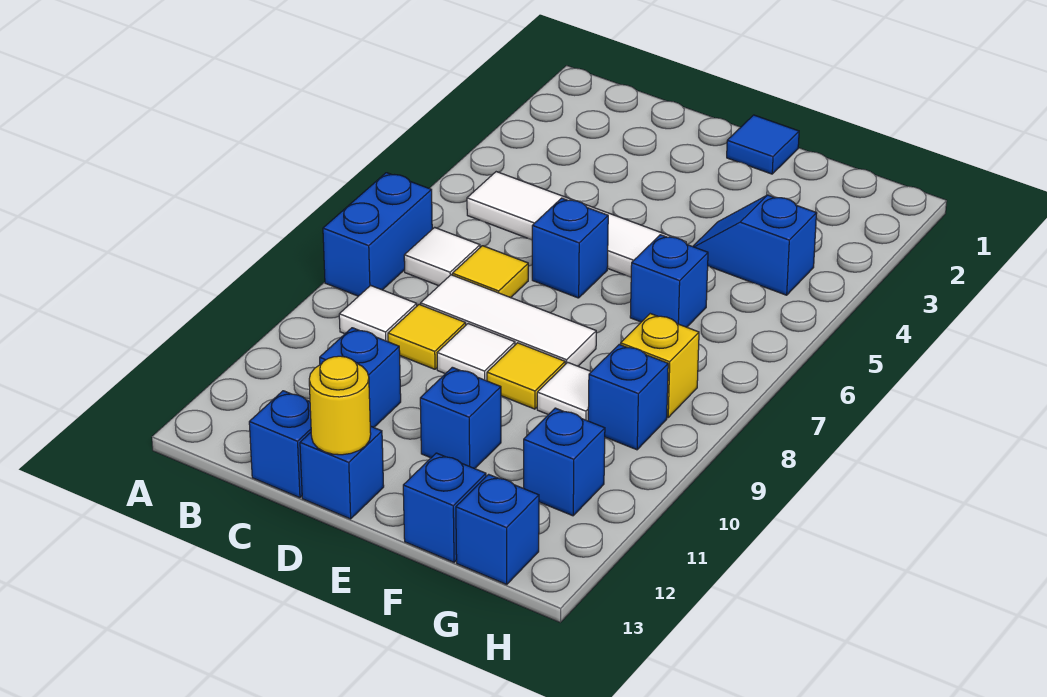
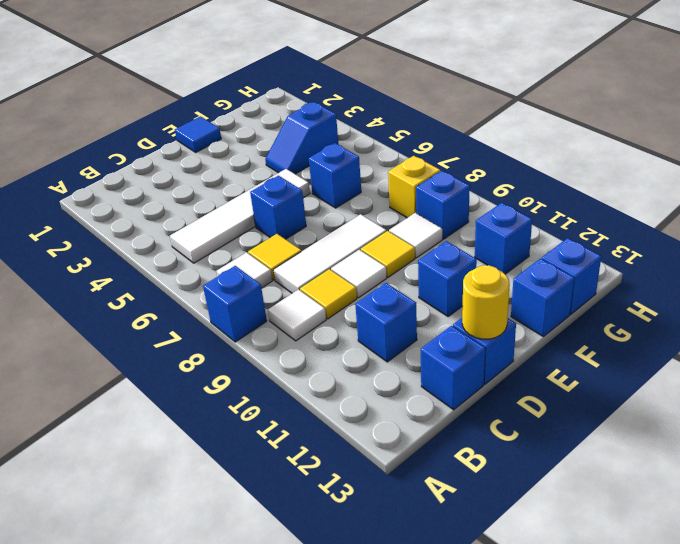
blue 1x2 brick [323,173,432,296] -> blue 1x1 brick [203,266,267,342]

